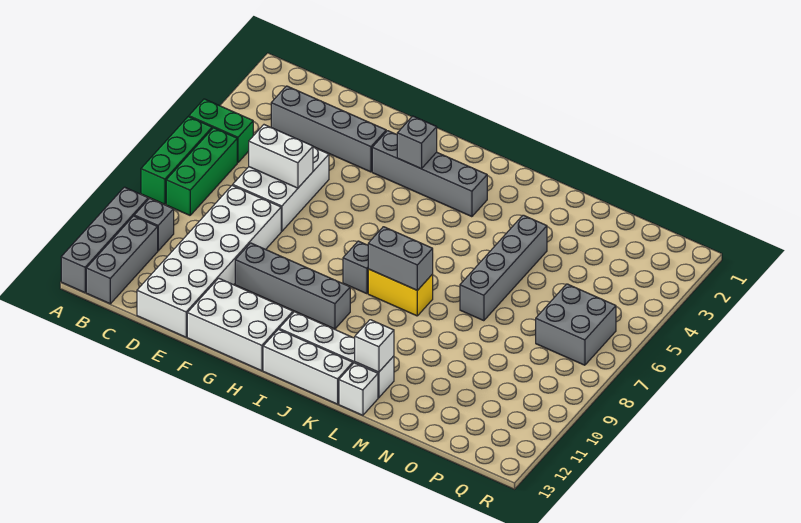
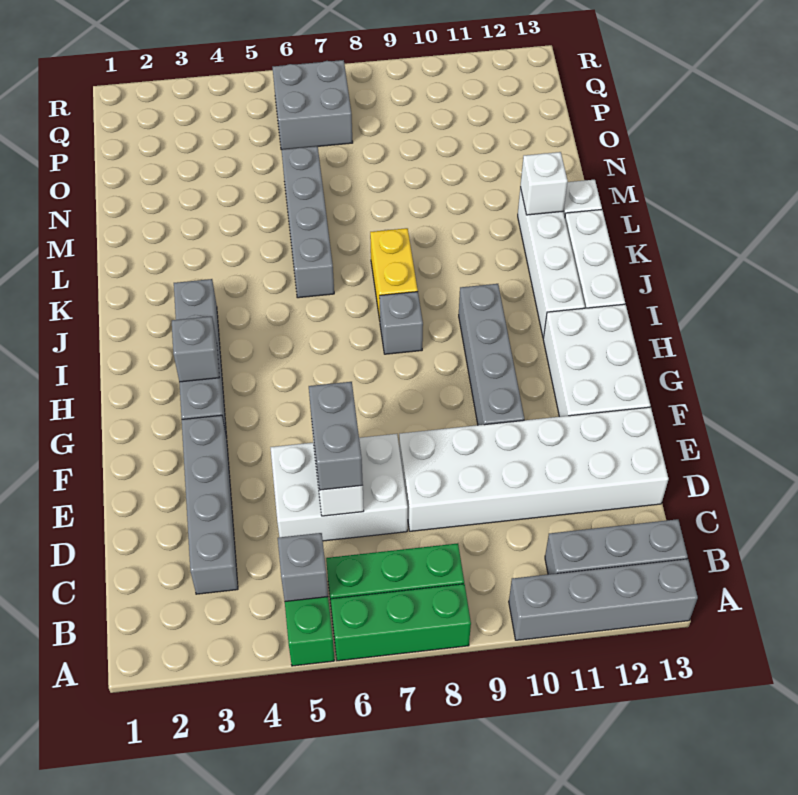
grey 1x1 brick [134,198,174,251] -> grey 1x1 brick moved to [278,533,328,601]
grey 1x2 brick [368,227,433,290] -> grey 1x2 brick moved to [309,382,363,490]
grey 1x4 brick [460,215,547,321] -> grey 1x4 brick turned to [282,146,334,298]

